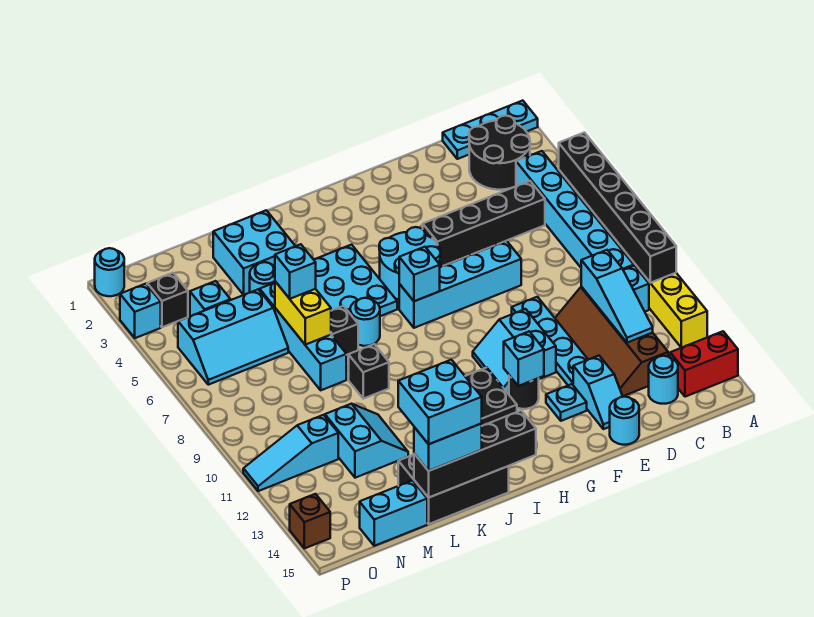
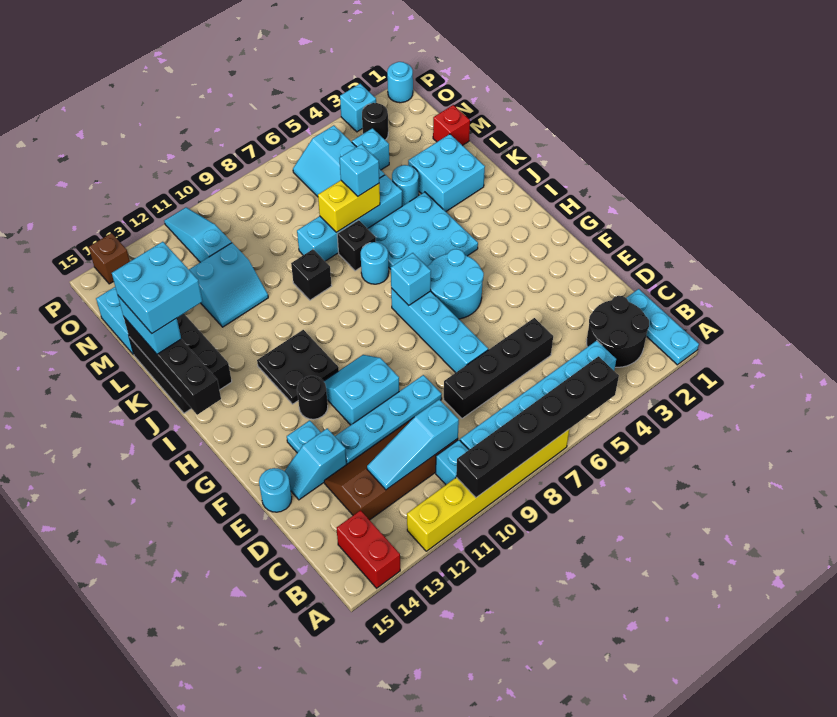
black 1x4 brick [423,181,545,267] -> black 1x4 brick turned to [444,318,553,418]
cyan 1x1 round brick [649,356,678,404] -> none
cyan 1x1 brick [504,331,544,386] -> none
none -> red 1x1 brick [433,105,470,146]
black 1x1 brick [147,273,188,327] -> black 1x1 round brick [362,103,388,140]

